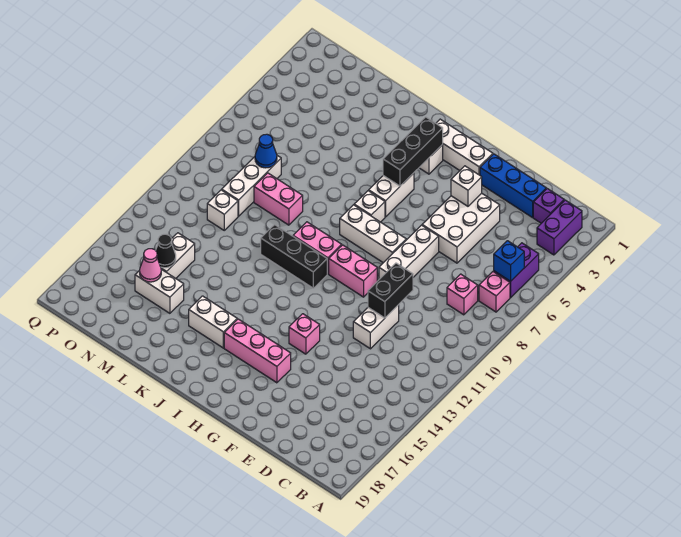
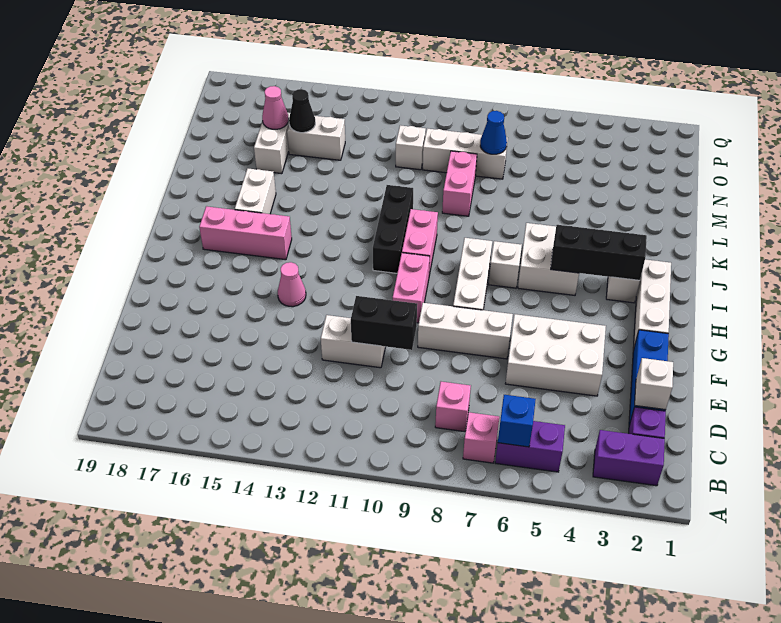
white 1x1 brick [451,166,482,206] -> white 1x1 brick moved to [635,358,673,410]
pink 1x1 brick [289,314,320,354] -> pink 1x1 cone [278,262,306,307]
pink 1x3 brick [224,319,291,383] -> pink 1x3 brick turned to [199,206,292,260]
white 1x2 brick [369,173,414,217] -> white 2x2 brick [518,223,579,295]

